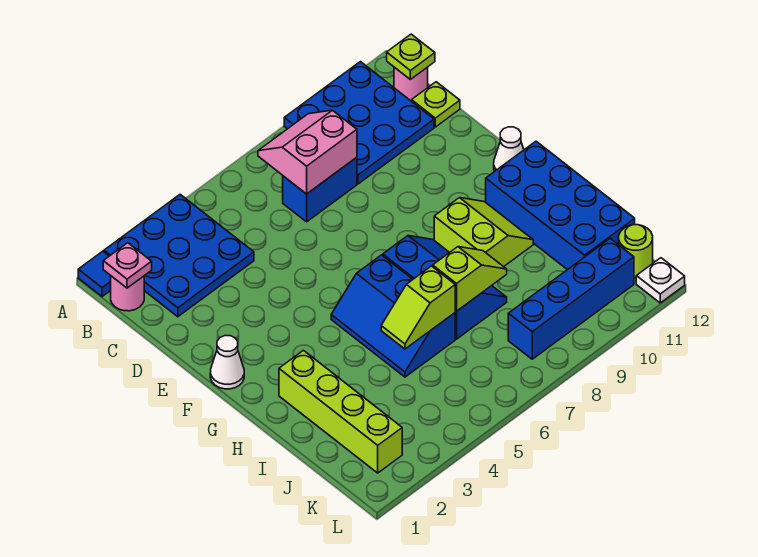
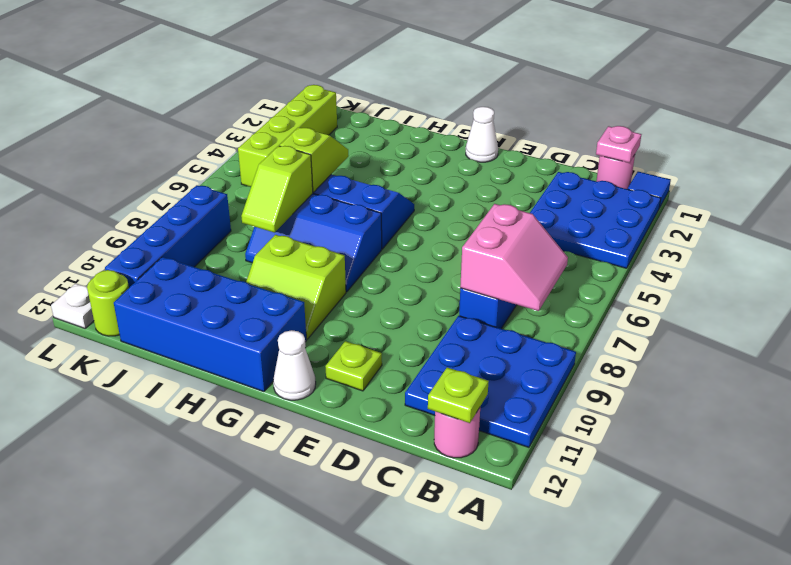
lime 1x1 plate [412,82,460,127] -> lime 1x1 plate moved to [325,341,382,391]
lime 1x4 brick [279,350,402,473] -> lime 1x4 brick turned to [238,85,337,186]

